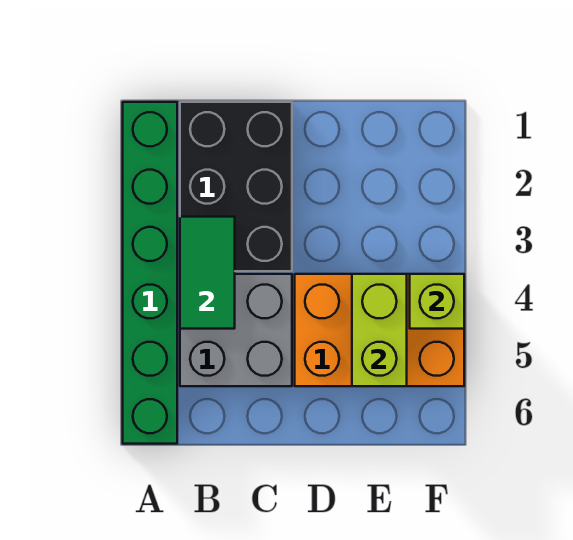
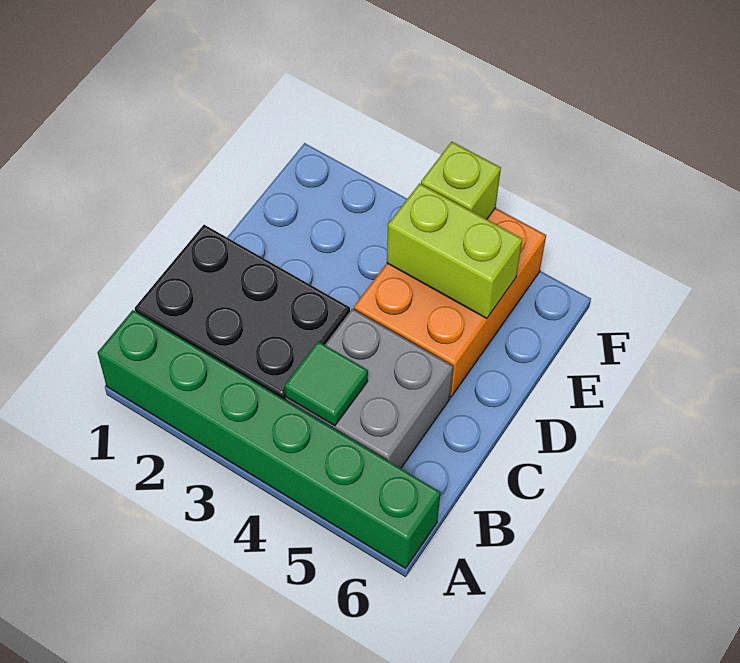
green 1x2 tile [180,217,235,329] -> green 1x1 tile [285,341,368,426]

